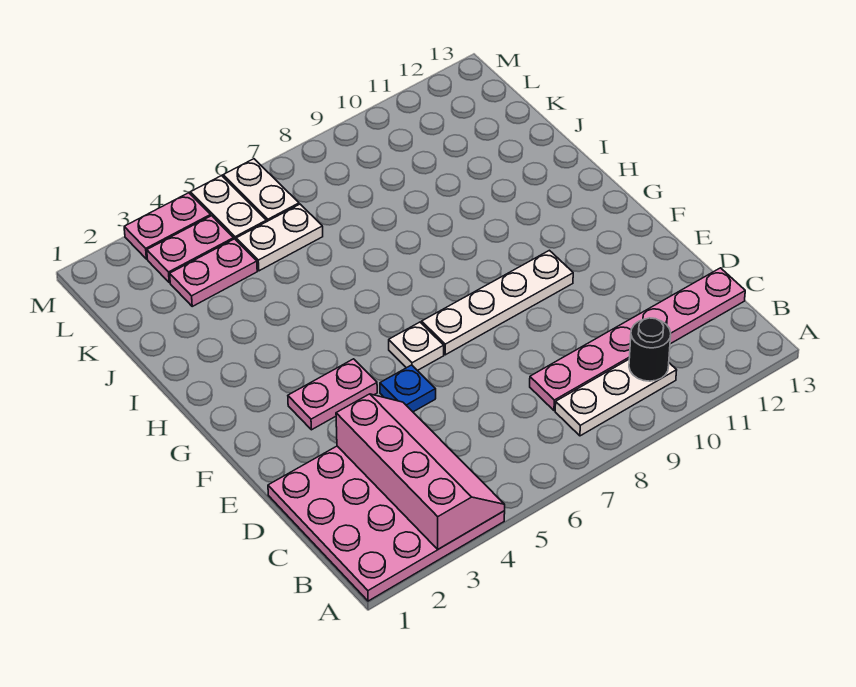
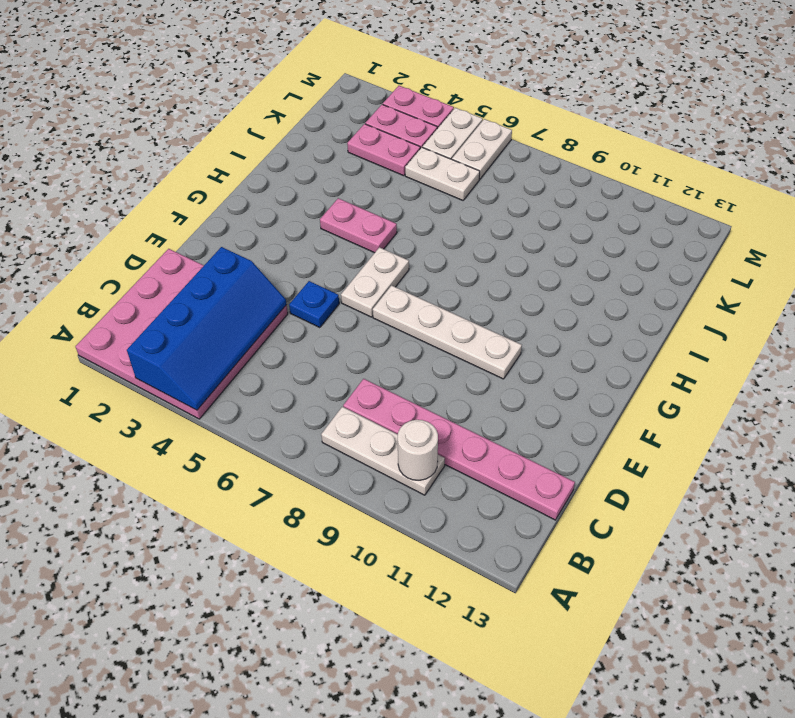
pink 2x4 slope [336,394,505,549] -> blue 2x4 slope [127,247,287,410]
black 1x1 round brick [629,318,671,381] -> white 1x1 round brick [398,420,438,480]
pink 1x2 plate [288,359,377,430] -> pink 1x2 plate moved to [320,198,397,253]
white 1x1 plate [389,322,444,371] -> white 1x2 plate [341,247,409,317]

